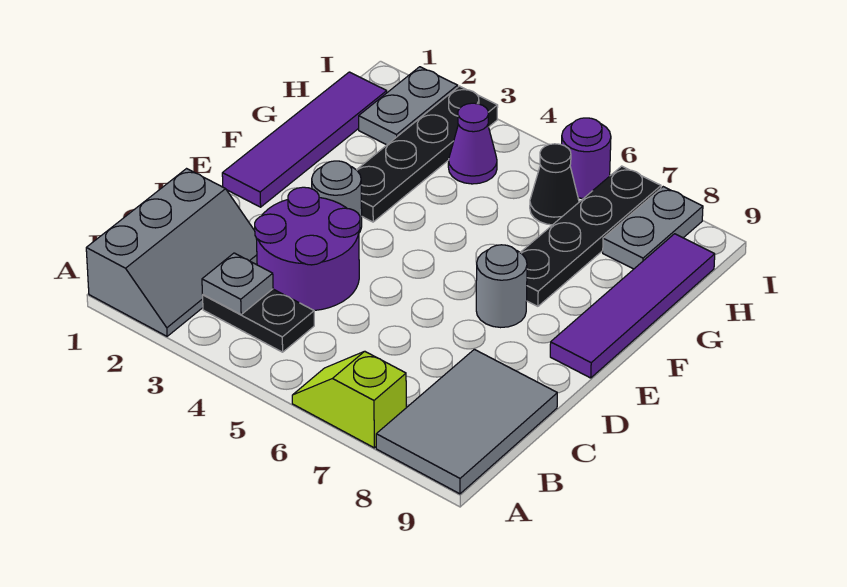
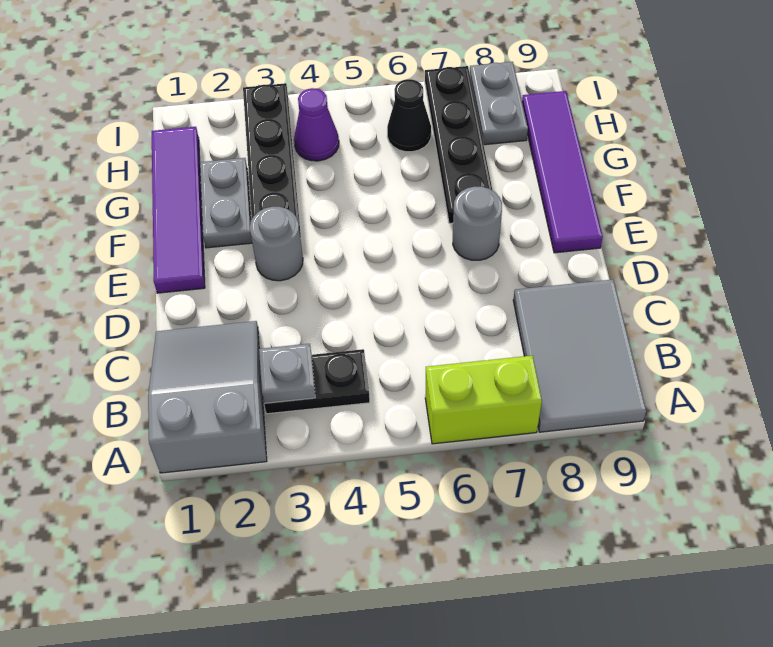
grey 2x3 slope [86,169,257,336] -> grey 2x3 slope turned to [148,321,267,473]
lime 1x2 slope [292,351,406,448] -> lime 1x2 brick [425,356,542,444]
purple 2x2 round brick [255,187,360,310] -> none
grey 1x2 plate [359,67,458,145] -> grey 1x2 plate moved to [200,158,252,248]
purple 1x1 round brick [562,118,611,199] -> none

